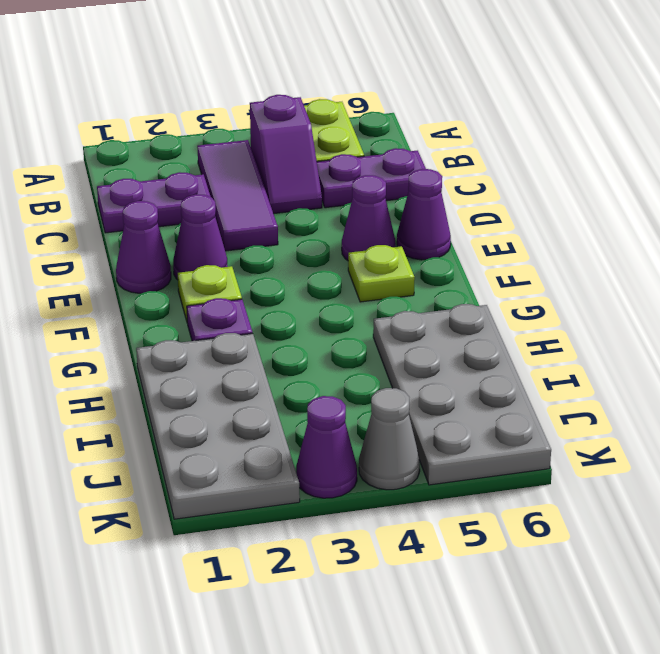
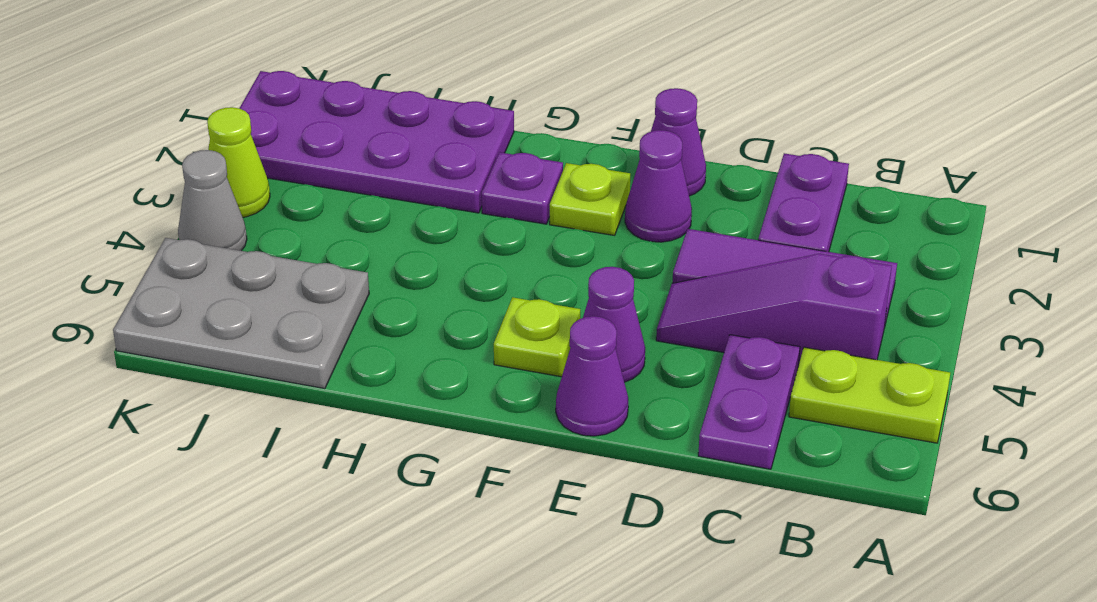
purple 1x2 slope [250,95,322,214] -> purple 1x3 slope [656,254,892,365]
grey 2x4 plate [136,333,300,519] -> purple 2x4 plate [239,71,514,213]
grey 2x4 plate [373,304,551,485] -> grey 2x3 plate [113,238,369,389]
purple 1x1 cone [296,396,357,498] -> lime 1x1 cone [207,107,270,217]

